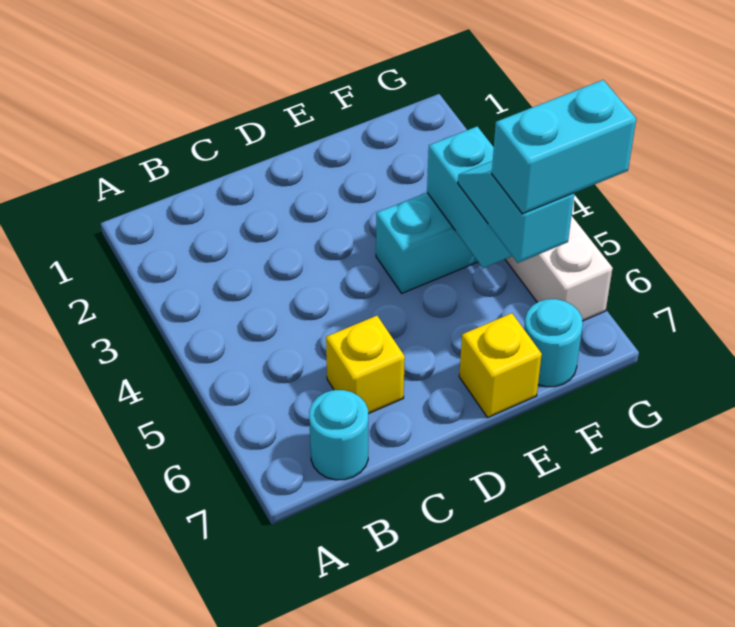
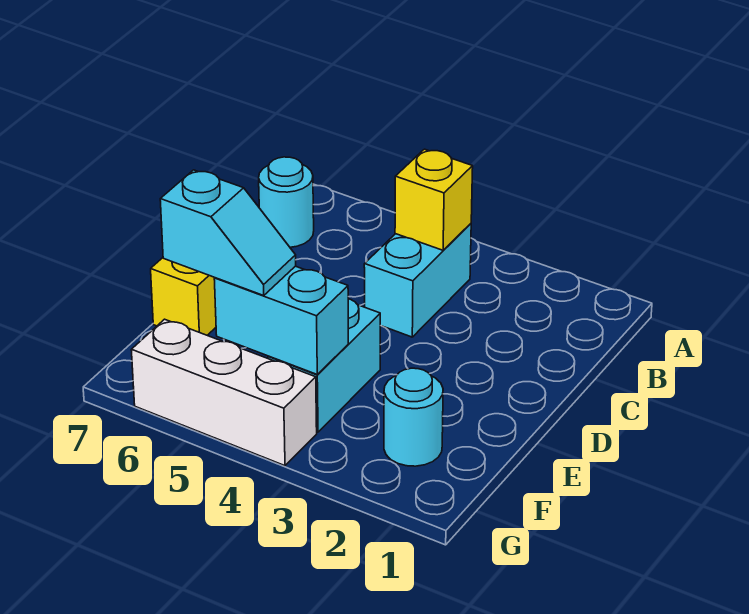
yellow 1x1 brick [326,316,405,414] -> yellow 1x1 brick moved to [395,149,473,250]
cyan 1x2 brick [492,80,636,214] -> cyan 1x2 brick moved to [364,224,471,337]
cyan 1x1 round brick [524,299,583,387] -> cyan 1x1 round brick moved to [384,368,443,466]

